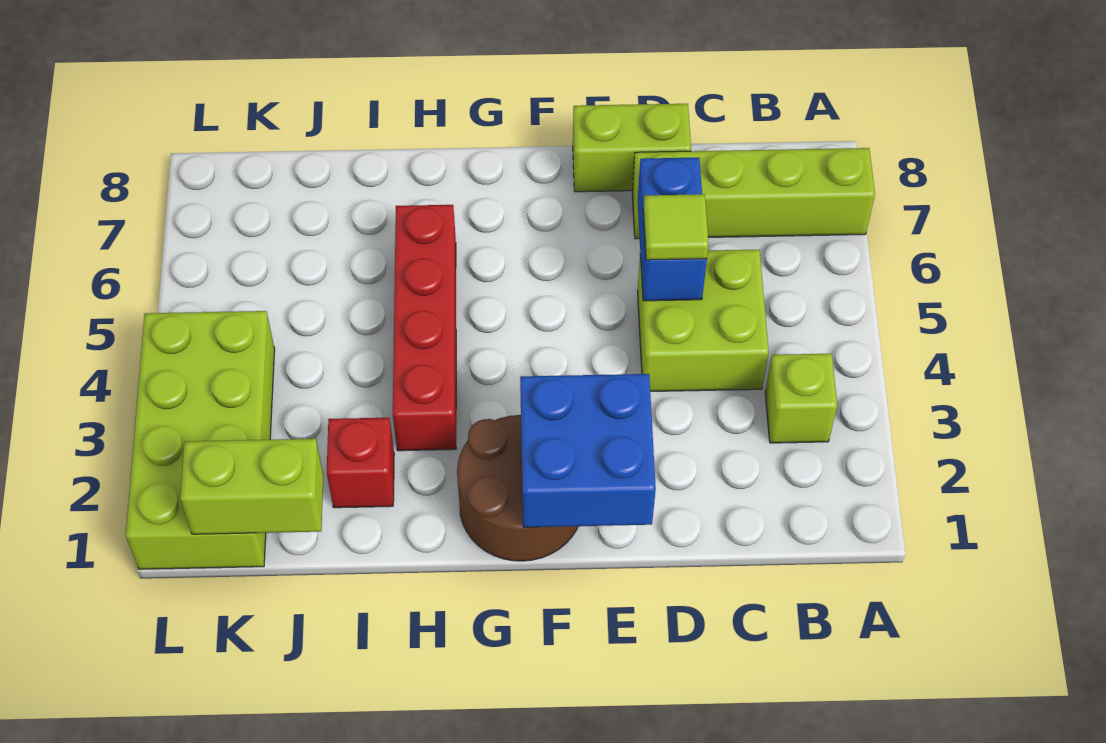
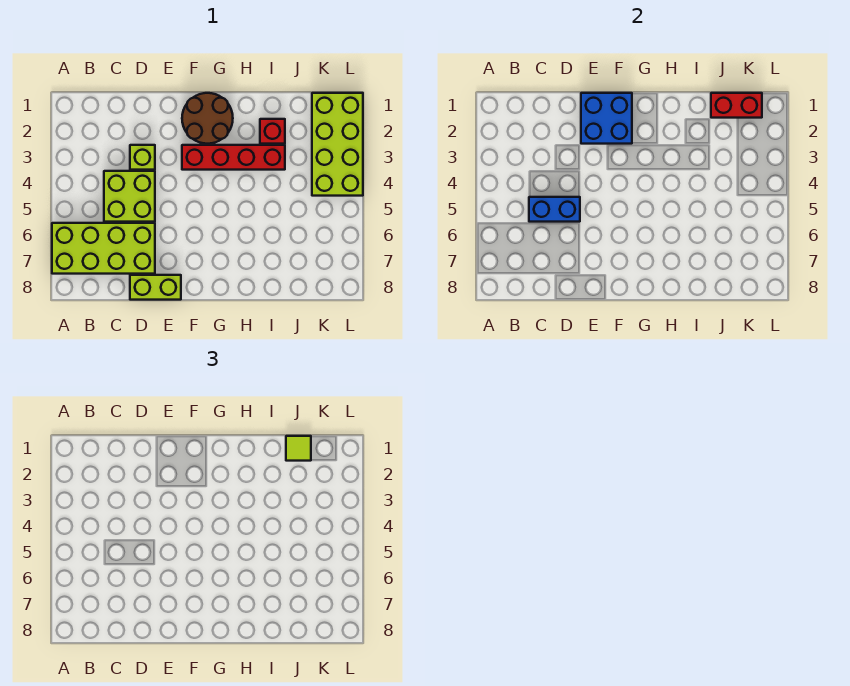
lime 1x4 brick [632,148,875,239] -> lime 2x4 brick [52,223,155,274]
lime 1x1 brick [765,354,837,443] -> lime 1x1 brick moved to [130,145,155,170]
blue 1x2 brick [638,158,707,301] -> blue 1x2 brick turned to [529,197,580,222]
lime 1x1 tile [643,194,709,260] -> lime 1x1 tile moved to [286,436,311,461]
red 1x4 brick [393,205,456,451] -> red 1x4 brick turned to [182,145,285,170]
lime 1x2 brick [180,439,323,534] -> red 1x2 brick [711,93,762,118]

